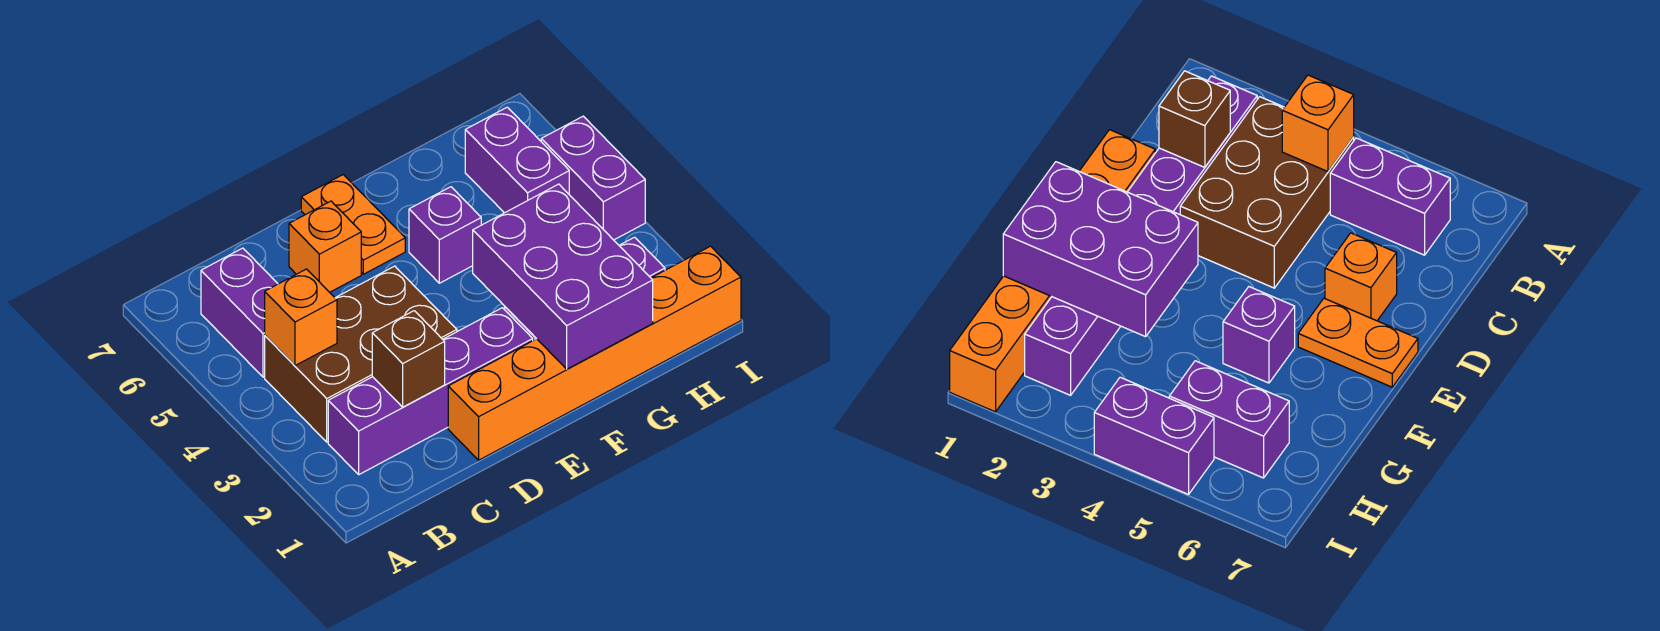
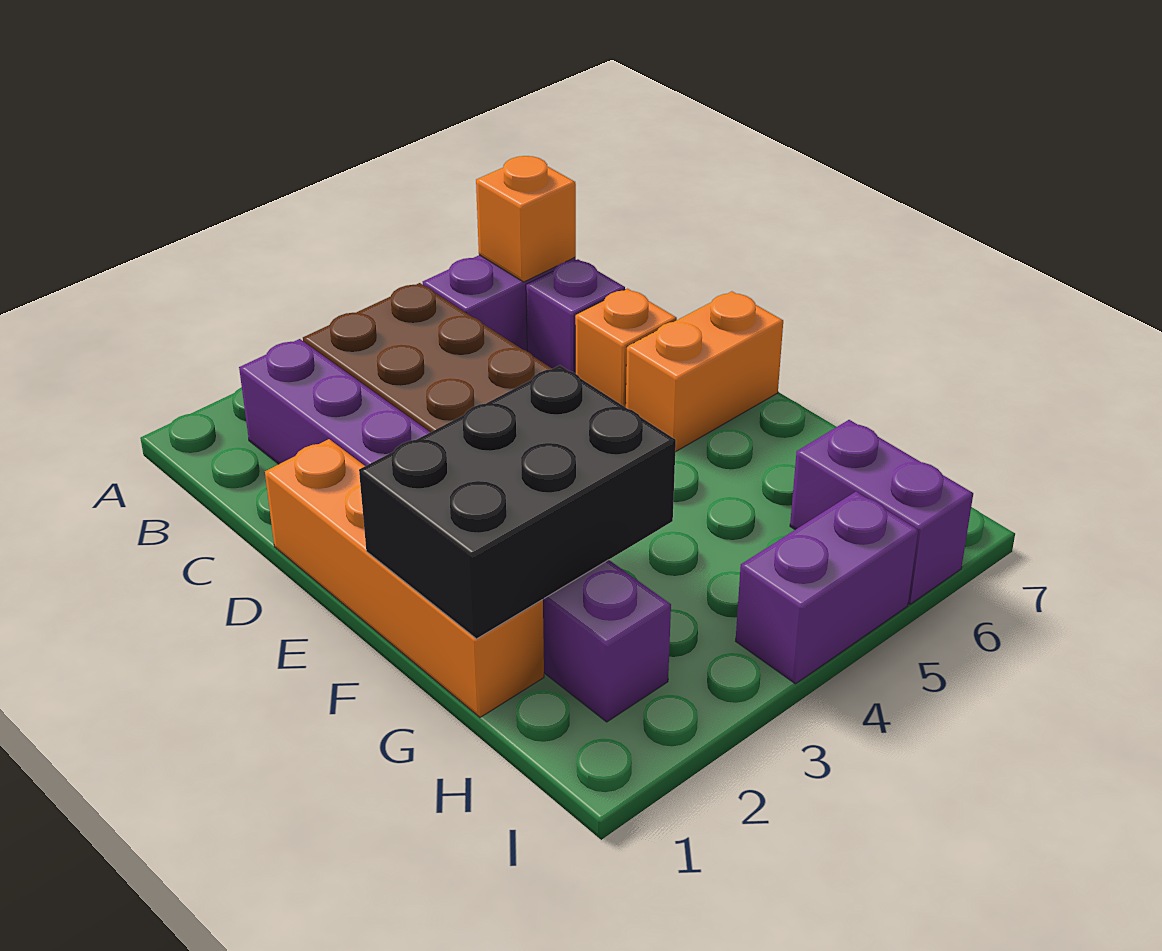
orange 1x1 brick [265,269,337,366] -> orange 1x1 brick moved to [476,156,576,282]
brown 1x1 brick [372,311,445,407] -> none
orange 1x6 brick [448,246,741,460] -> orange 1x4 brick [265,439,544,717]
orange 1x2 plate [301,175,405,274] -> orange 1x2 brick [626,291,783,452]
purple 2x3 brick [473,184,653,369] -> black 2x3 brick [359,365,676,639]
purple 1x1 brick [409,187,481,283] -> purple 1x1 brick moved to [526,259,625,373]
purple 1x2 brick [465,107,569,213] -> purple 1x2 brick turned to [790,420,973,604]

